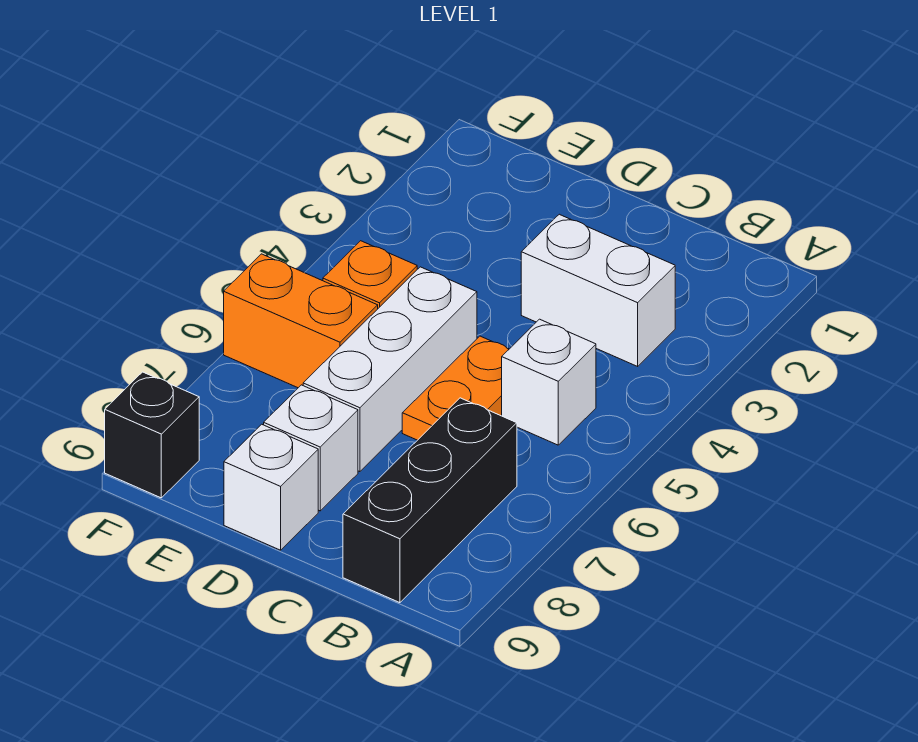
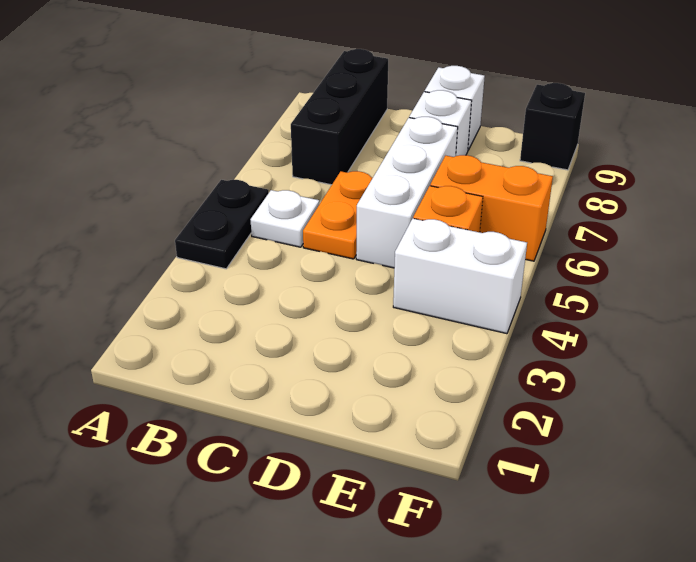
none -> black 1x2 plate [175,180,269,269]
white 1x2 brick [521,214,675,366] -> white 1x2 brick moved to [393,219,527,334]
white 1x1 brick [502,319,596,445] -> white 1x1 plate [251,190,319,247]

